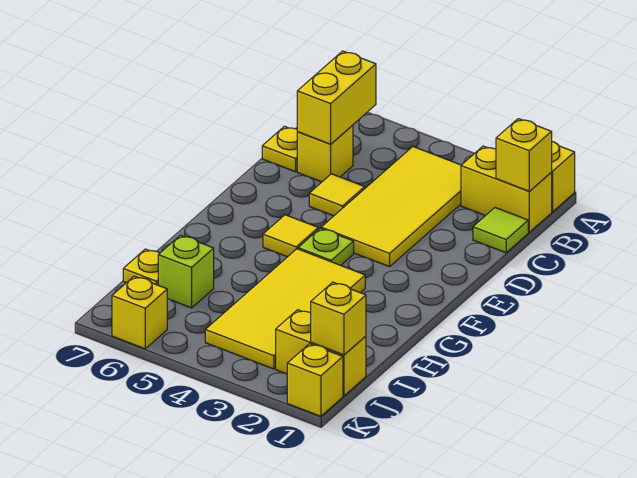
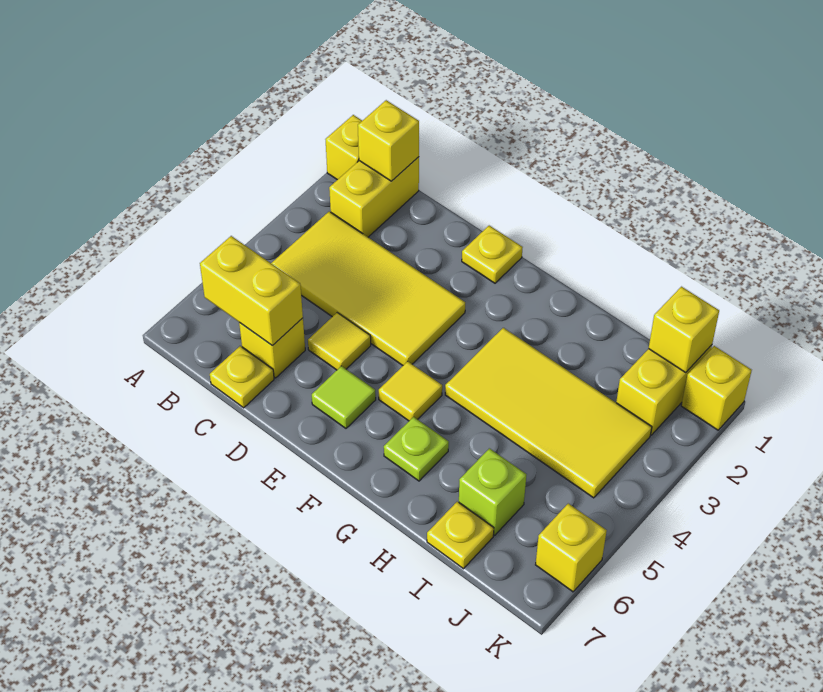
lime 1x1 tile [473,208,528,253] -> lime 1x1 tile moved to [312,366,376,428]
none -> yellow 1x1 plate [462,226,523,283]
lime 1x1 plate [298,228,354,265] -> lime 1x1 plate moved to [384,417,449,481]

